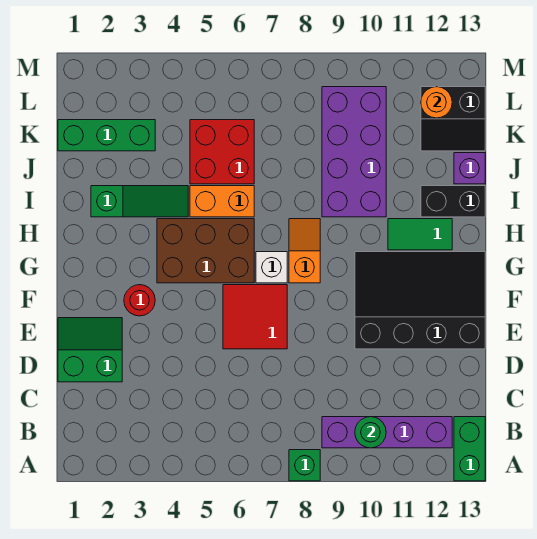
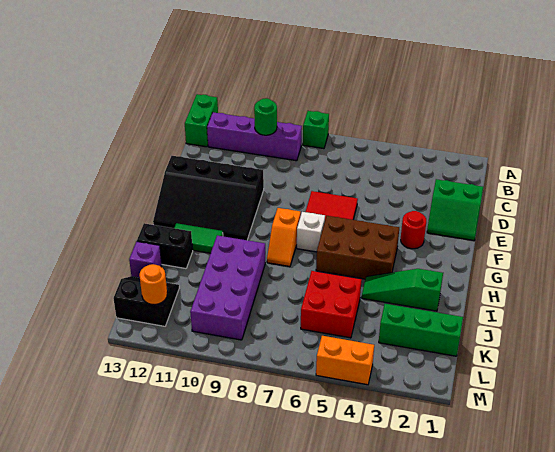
orange 1x2 brick [190,186,254,217] -> orange 1x2 brick moved to [316,336,374,385]

